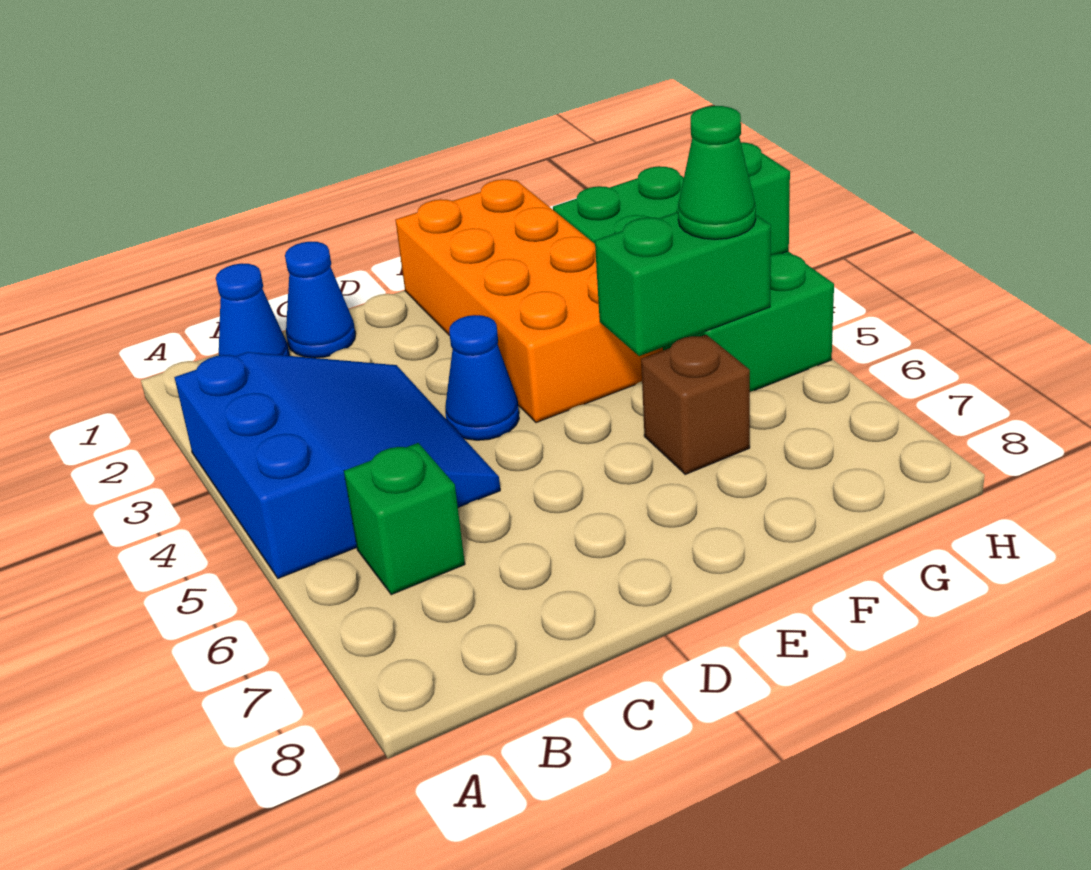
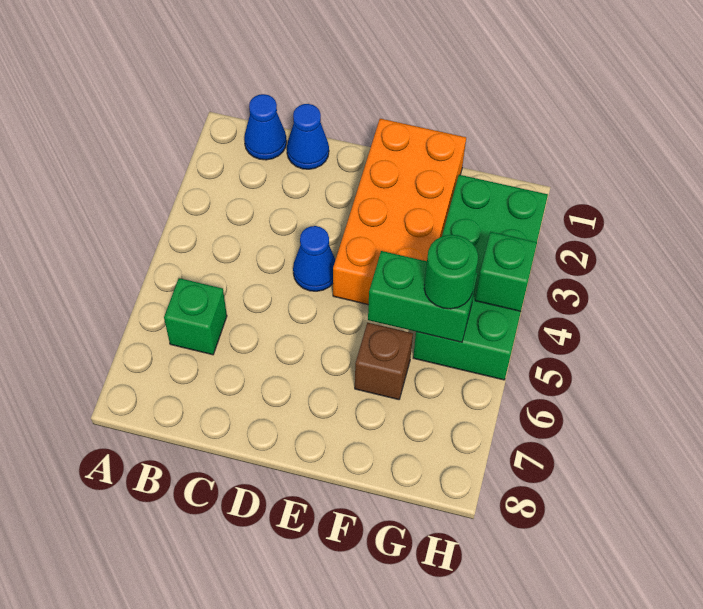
blue 3x3 slope [175,352,500,578] -> none
green 1x1 cone [678,106,756,239] -> green 1x1 round brick [424,235,478,309]

